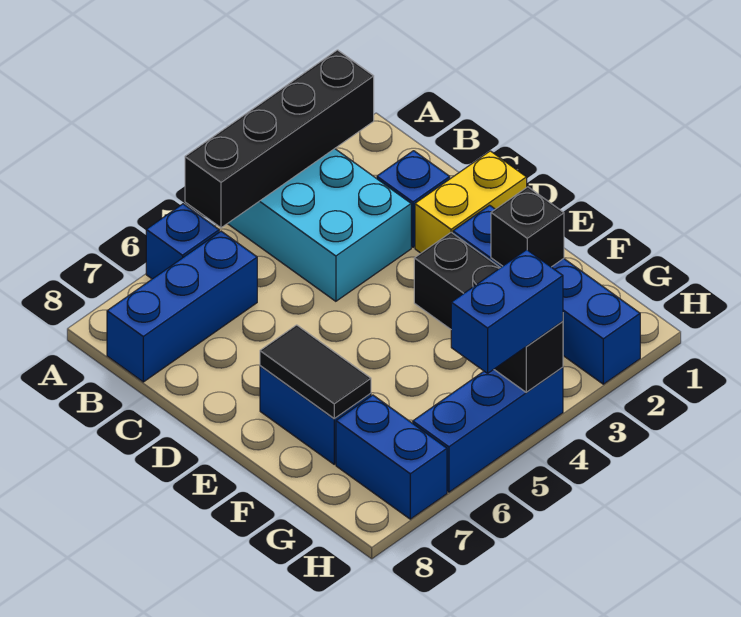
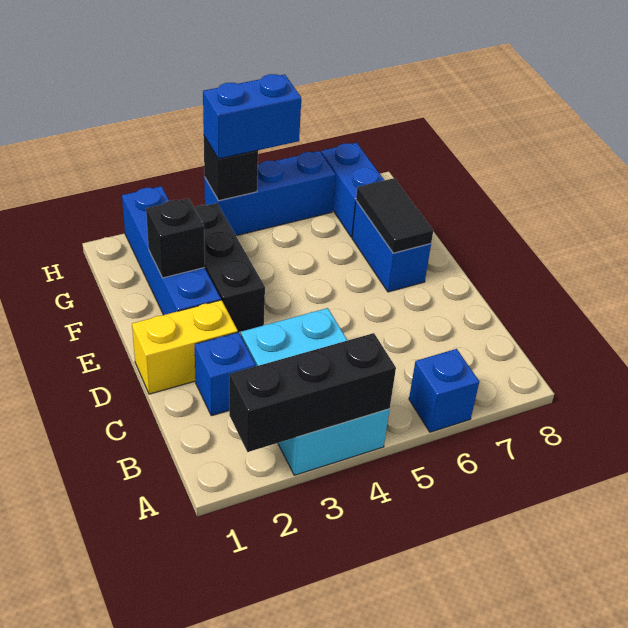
black 1x4 brick [185,50,374,228] -> black 1x3 brick [229,333,396,452]
blue 1x3 brick [107,231,257,382] -> none

